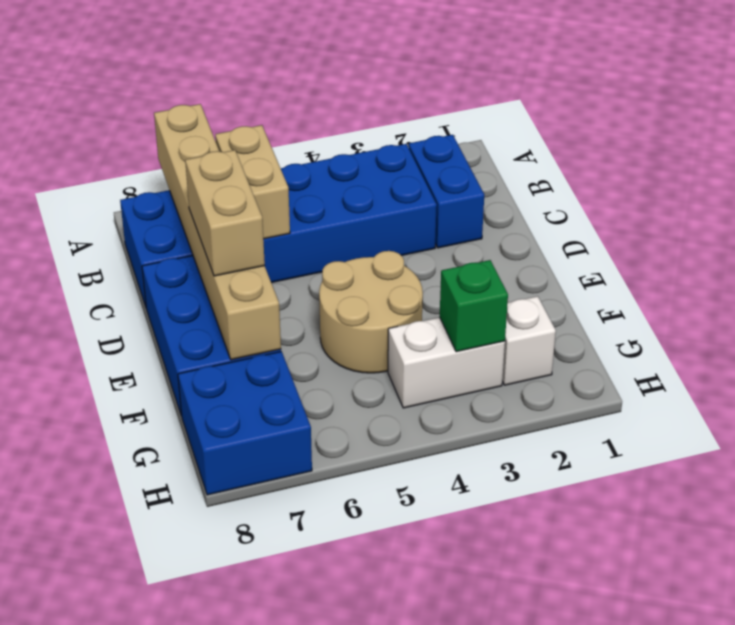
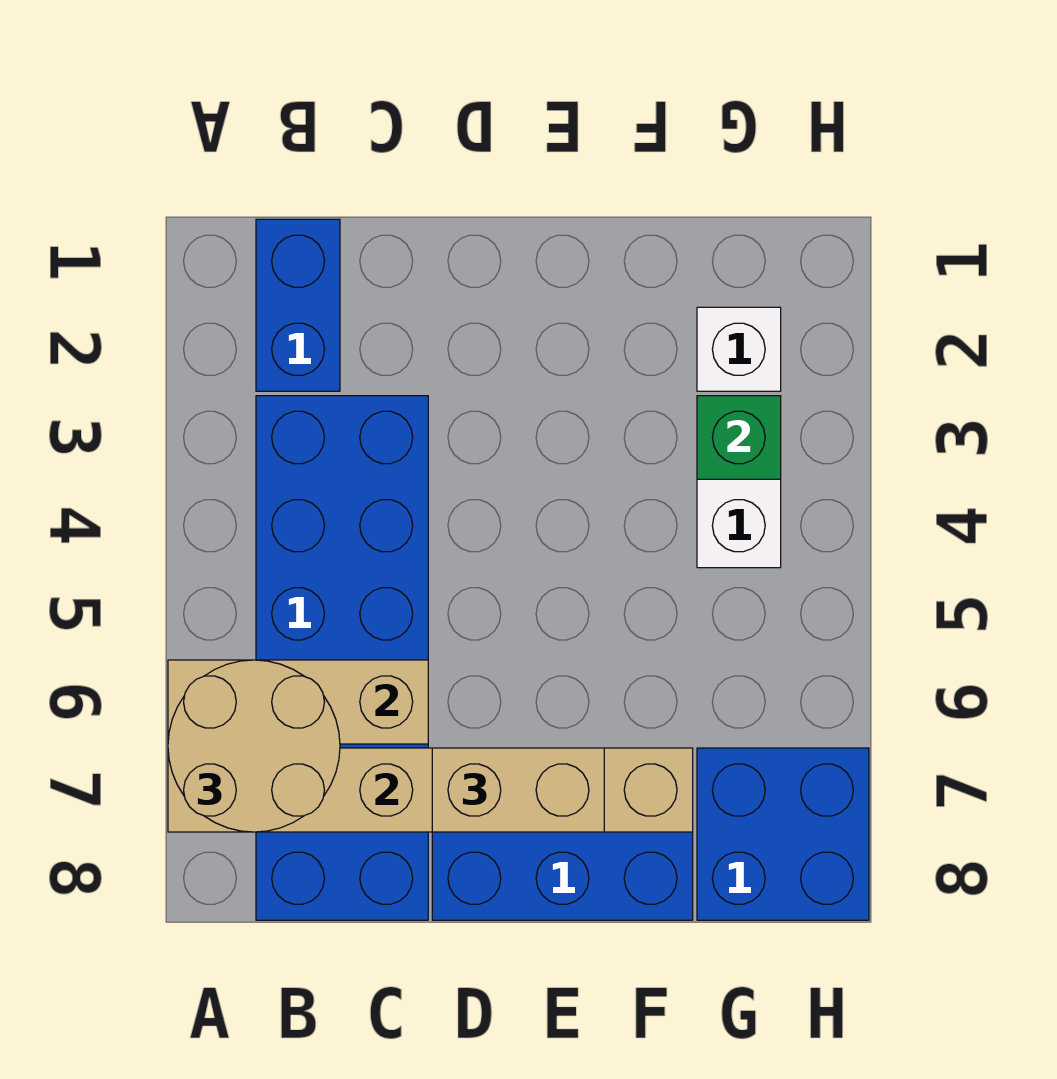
blue 1x2 brick [409,135,484,248] -> blue 1x2 brick turned to [256,219,340,391]
tan 1x2 brick [215,125,290,239] -> tan 1x3 brick [168,660,428,744]
tan 2x2 round brick [319,251,423,373] -> tan 2x2 round brick moved to [168,660,340,832]

